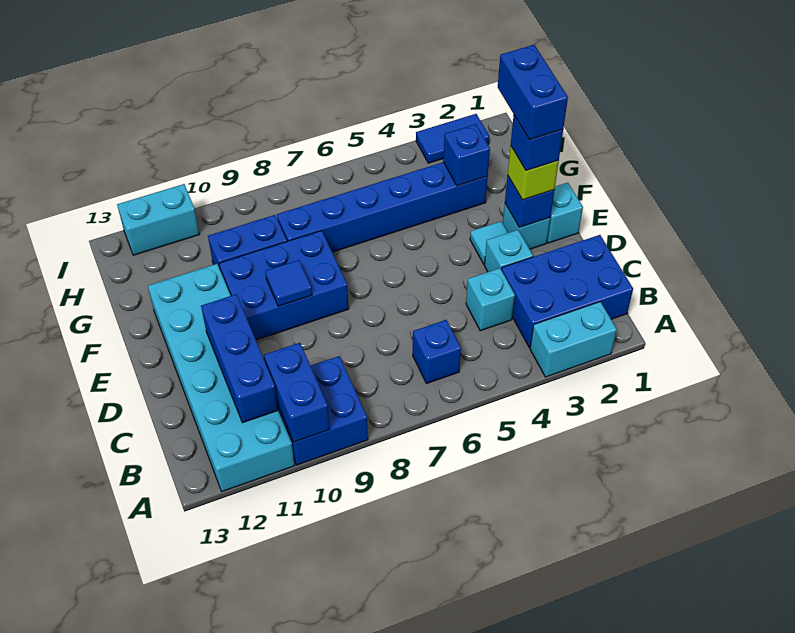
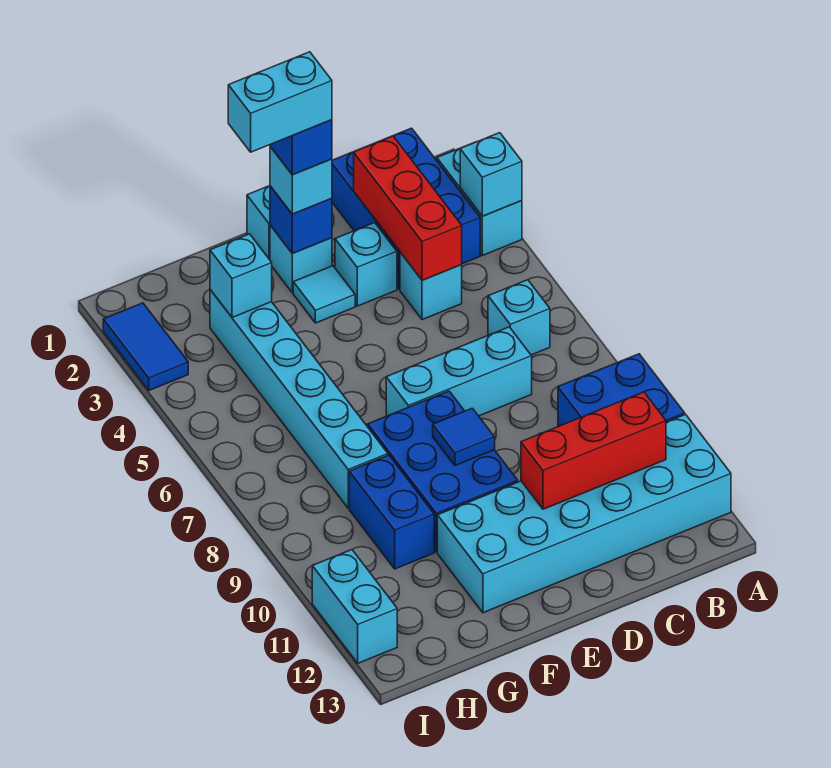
none -> cyan 1x1 brick [460,133,522,216]
blue 1x2 brick [264,343,330,442] -> none
blue 1x1 brick [413,320,461,384] -> cyan 1x1 brick [488,280,550,355]
blue 1x3 brick [201,294,278,423] -> red 1x3 brick [521,392,666,509]
none -> red 1x3 brick [354,136,462,280]
none -> cyan 1x3 brick [386,327,532,416]
lime 1x1 brick [508,146,559,200] -> cyan 1x1 brick [270,147,332,214]
blue 1x2 brick [498,45,568,140] -> cyan 1x2 brick [228,52,332,152]
blue 1x6 brick [277,162,488,252] -> cyan 1x6 brick [210,290,388,508]
blue 1x1 brick [443,124,490,186] -> cyan 1x1 brick [210,234,272,317]

